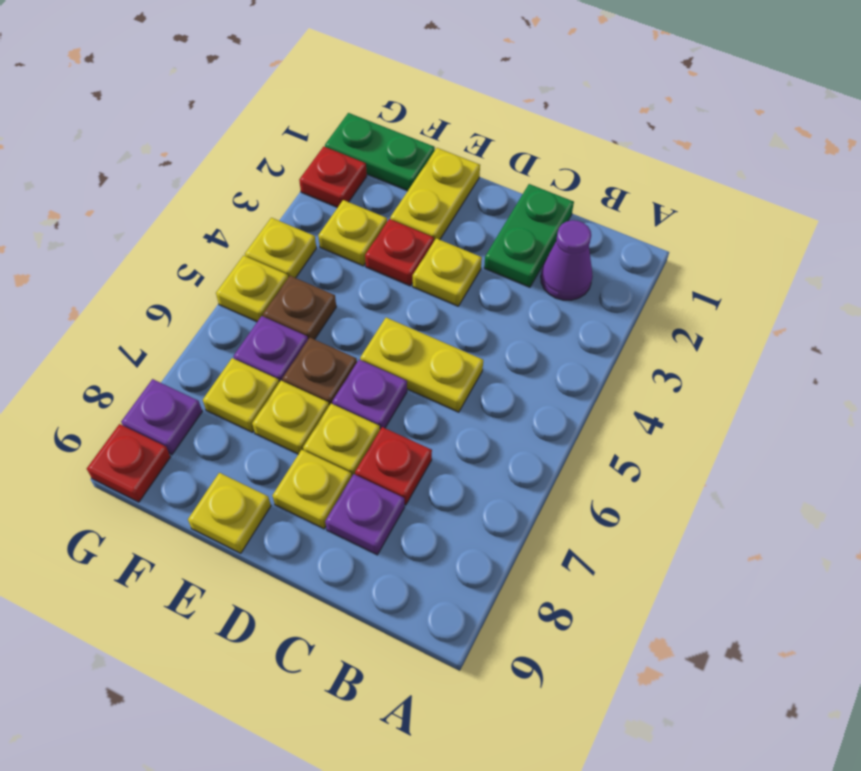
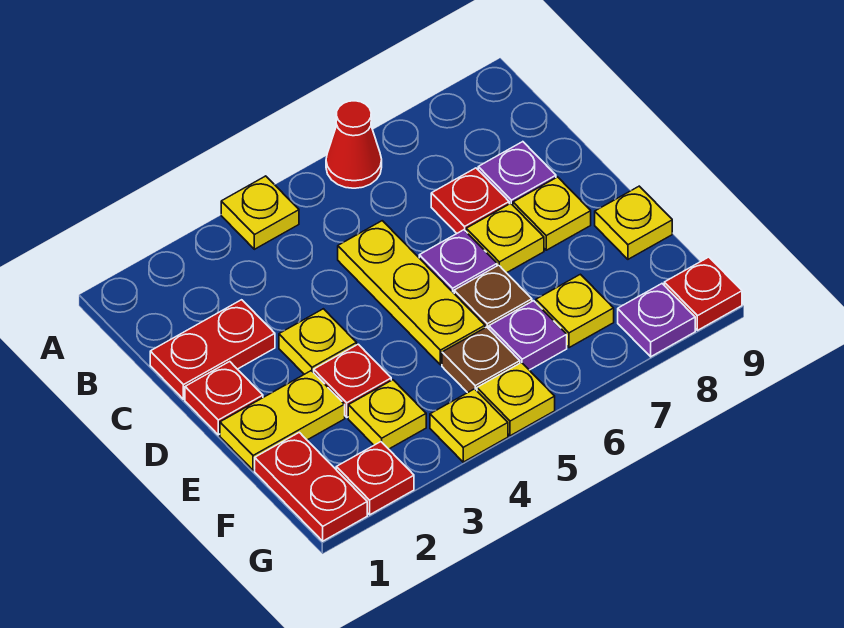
none -> red 1x1 cone [326,101,382,188]
purple 1x1 cone [541,220,593,300] -> none
green 1x2 plate [484,184,574,287] -> red 1x2 plate [150,300,275,399]
yellow 1x2 plate [360,318,483,412] -> yellow 1x3 plate [338,221,485,365]
none -> red 1x1 plate [185,362,263,435]
yellow 1x1 plate [252,381,329,454] -> yellow 1x1 plate moved to [221,176,299,249]
green 1x2 plate [325,113,435,191] -> red 1x2 plate [255,432,367,541]

